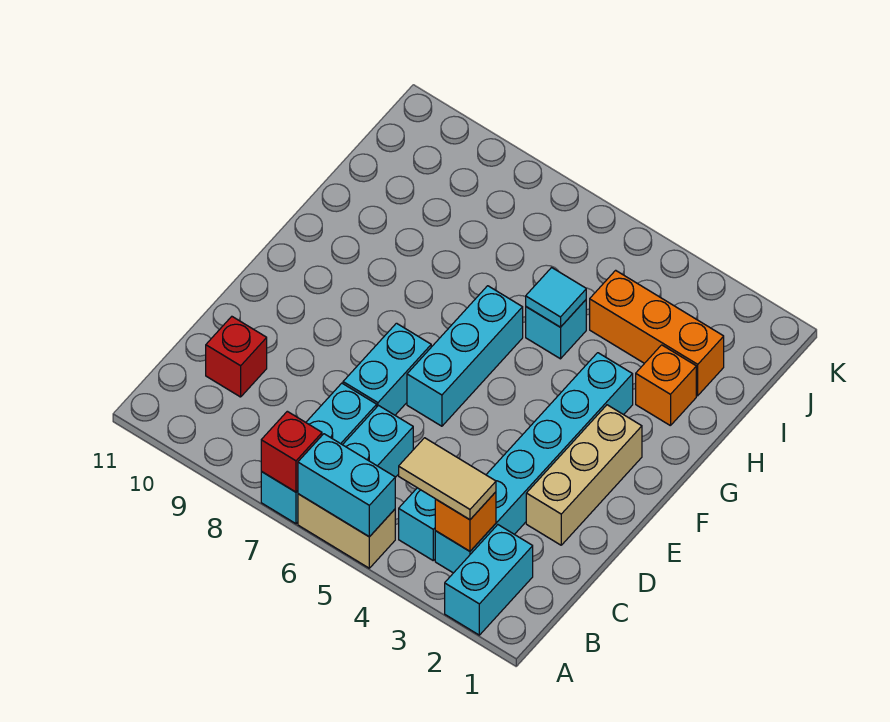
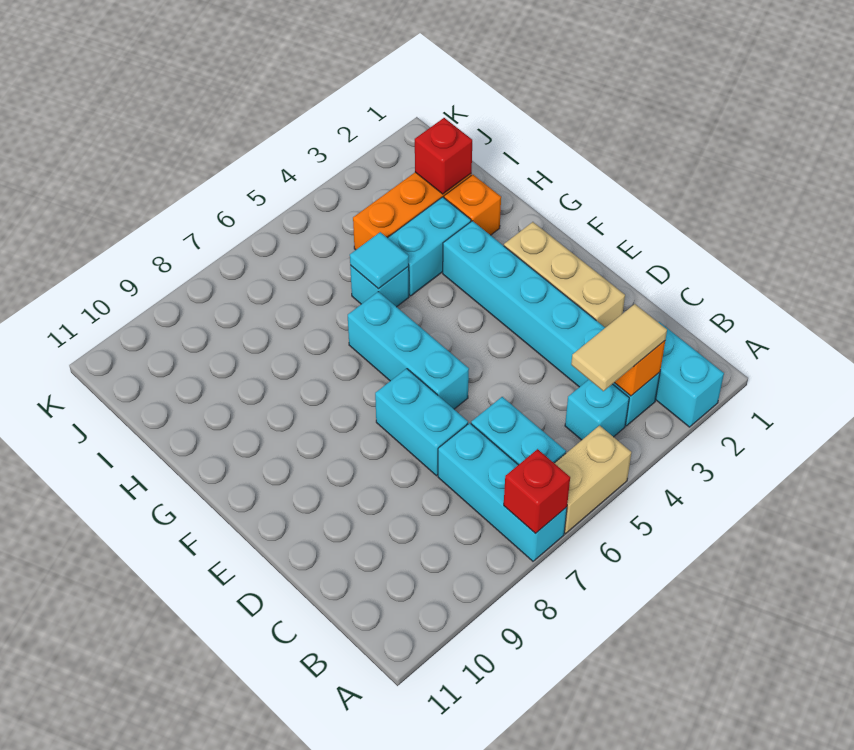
cyan 1x2 brick [298,434,395,537] -> cyan 1x2 brick moved to [388,197,471,296]
red 1x1 brick [206,317,267,397] -> red 1x1 brick moved to [415,118,472,194]

